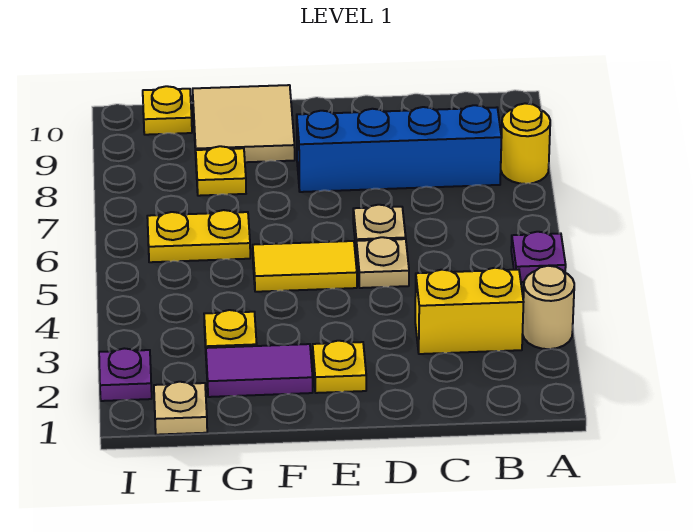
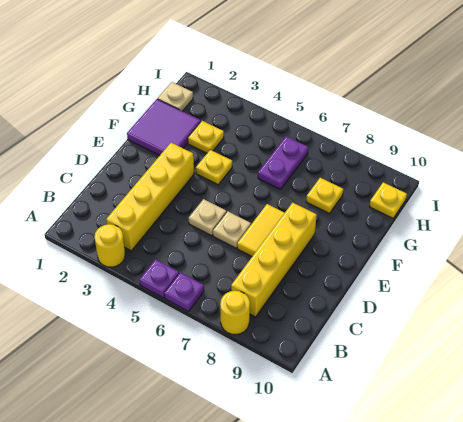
tan 1x1 round brick [523,266,574,349] -> yellow 1x1 round brick [94,224,125,267]
yellow 1x2 brick [415,268,524,354] -> yellow 1x4 brick [106,143,194,251]
blue 1x4 brick [297,105,501,192] -> yellow 1x4 brick [231,203,317,317]
yellow 1x1 plate [313,341,366,393] -> yellow 1x1 plate moved to [196,150,232,185]
yellow 1x2 tile [253,241,357,292] -> yellow 1x2 tile moved to [237,204,284,256]
purple 1x2 tile [206,344,313,397] -> purple 2x2 tile [127,99,201,156]
tan 2x2 tile [193,85,295,162] -> none
yellow 1x2 plate [147,210,250,262] -> purple 1x2 plate [258,136,308,189]
purple 1x1 plate [99,348,152,401] -> purple 1x1 plate moved to [164,272,204,311]

